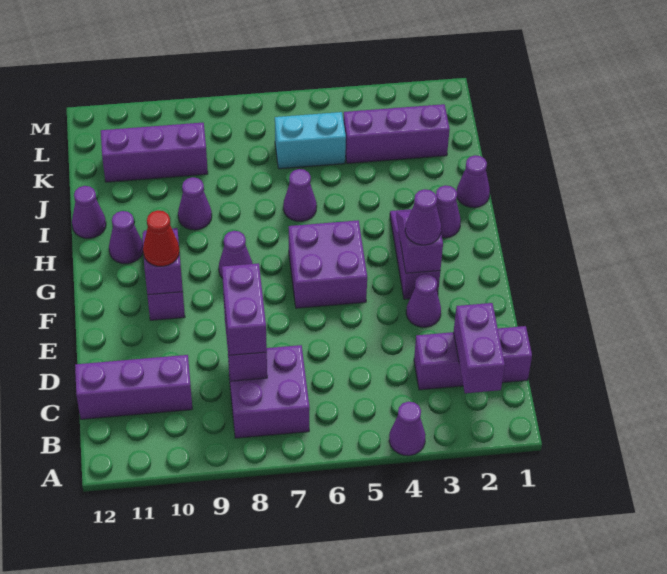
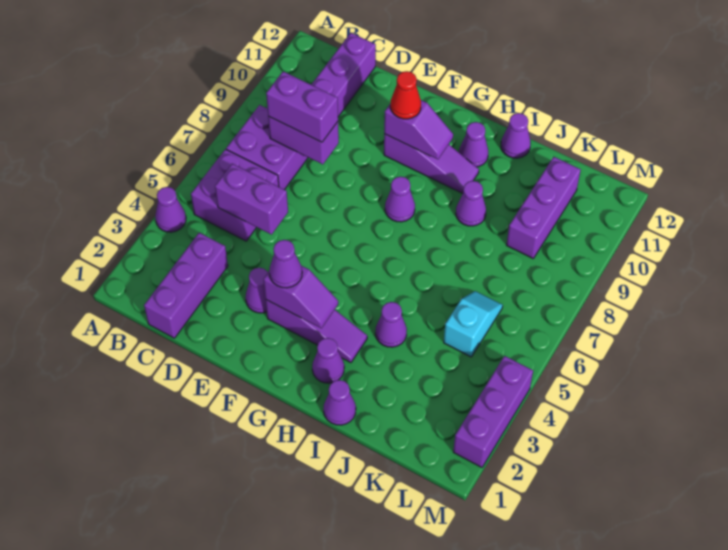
purple 1x2 brick [454,303,505,393] -> purple 1x2 brick moved to [215,164,288,235]
purple 2x2 brick [289,220,367,308] -> purple 2x2 brick moved to [191,149,279,241]
purple 1x1 cone [283,169,317,221] -> purple 1x1 cone moved to [375,302,407,347]
purple 1x3 brick [343,104,450,163] -> purple 1x3 brick moved to [453,356,533,467]
cyan 1x2 brick [275,112,346,169] -> cyan 1x2 slope [444,291,503,357]

